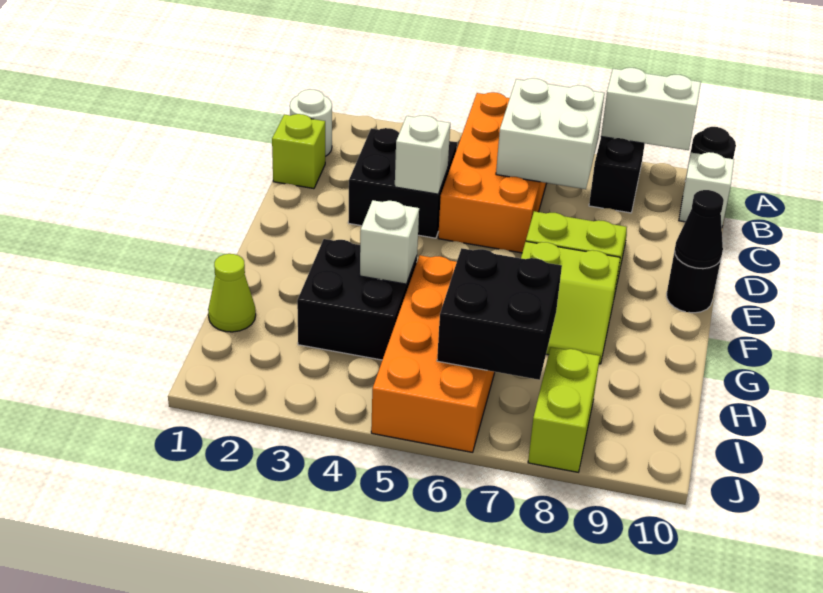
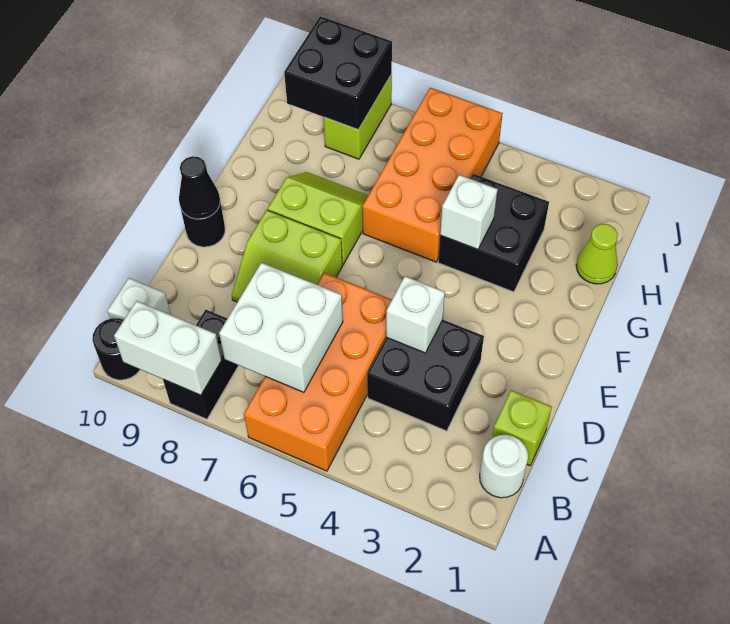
black 2x2 brick [437,248,562,380] -> black 2x2 brick moved to [284,16,392,129]

